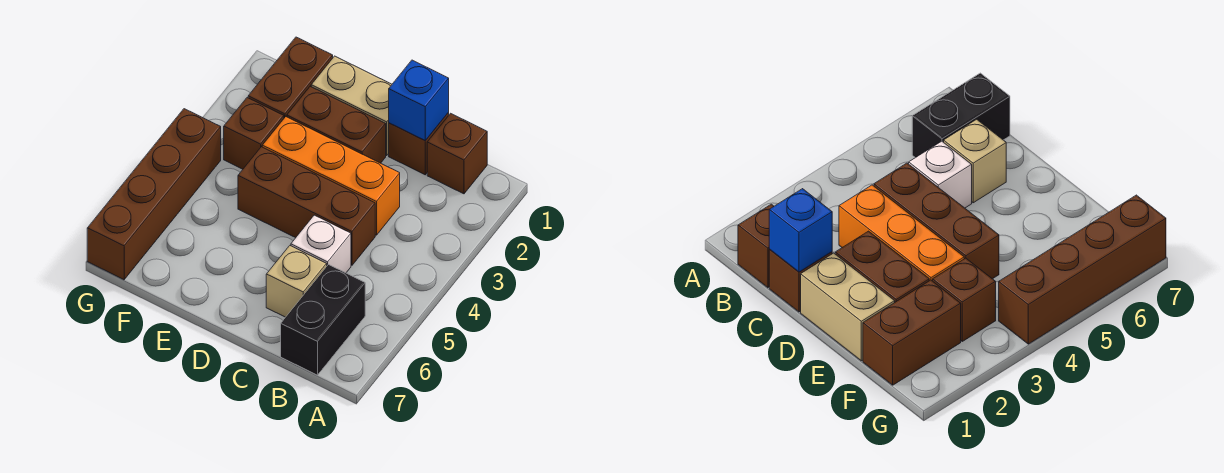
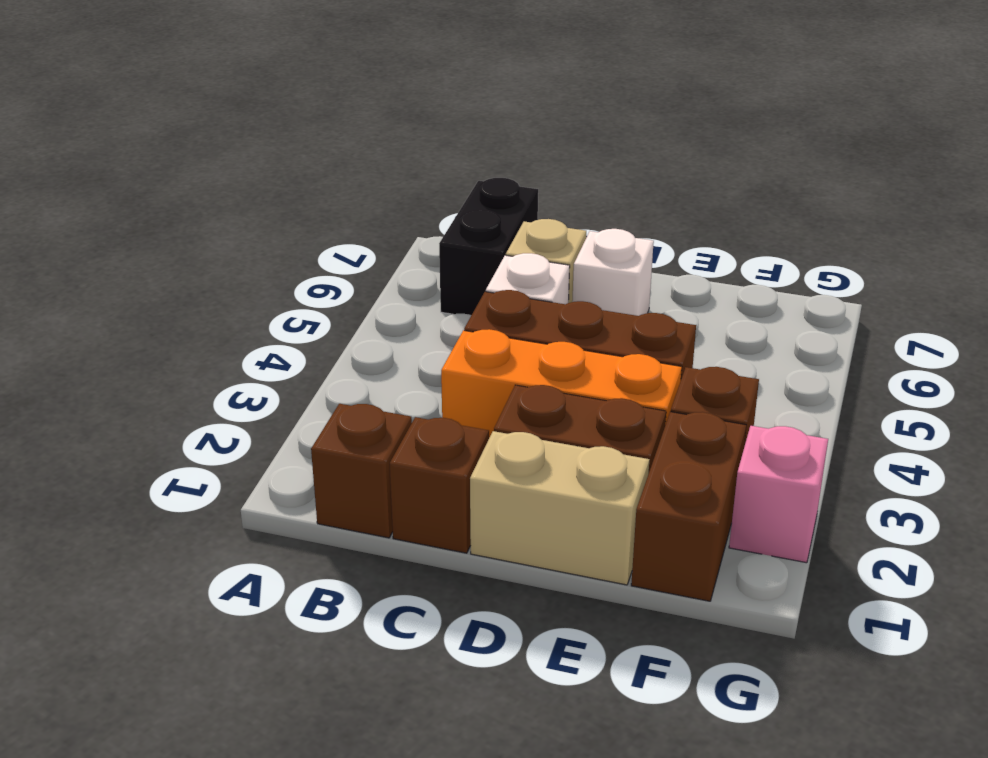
blue 1x1 brick [389,60,449,141] -> none
none -> white 1x1 brick [572,229,654,316]
none -> pink 1x1 brick [729,426,828,563]
brown 1x4 brick [87,109,221,280] -> none

